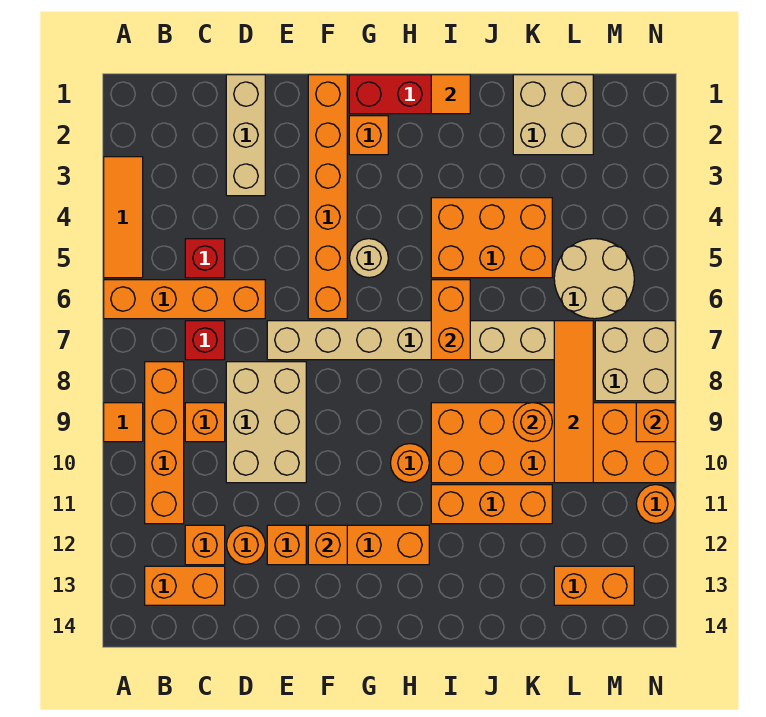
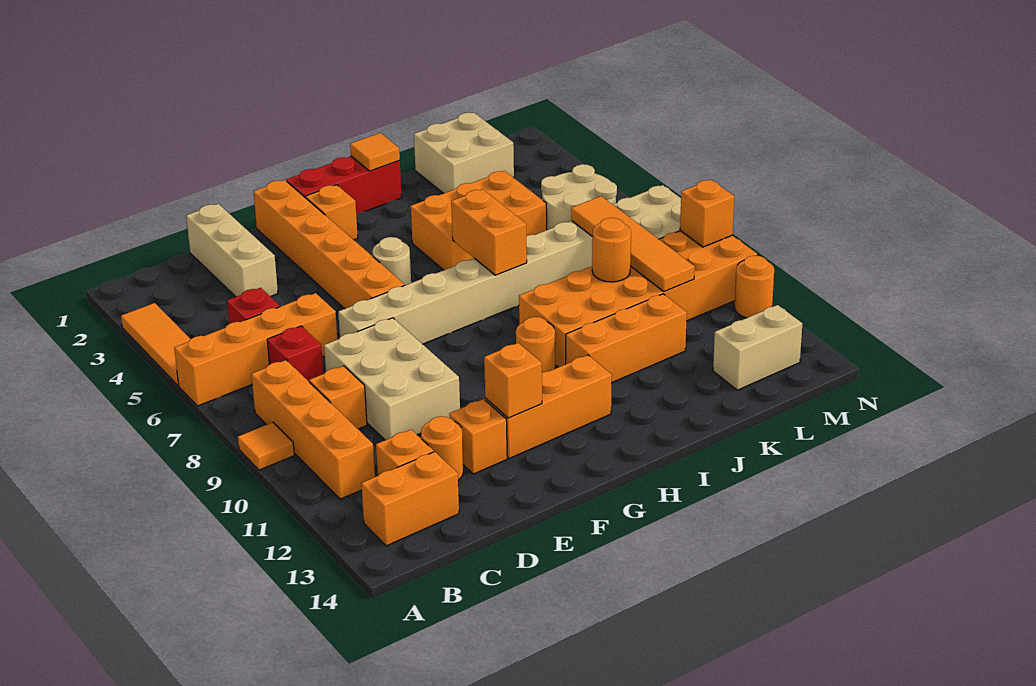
orange 1x2 brick [554,566,634,605] -> tan 1x2 brick [713,305,802,390]

